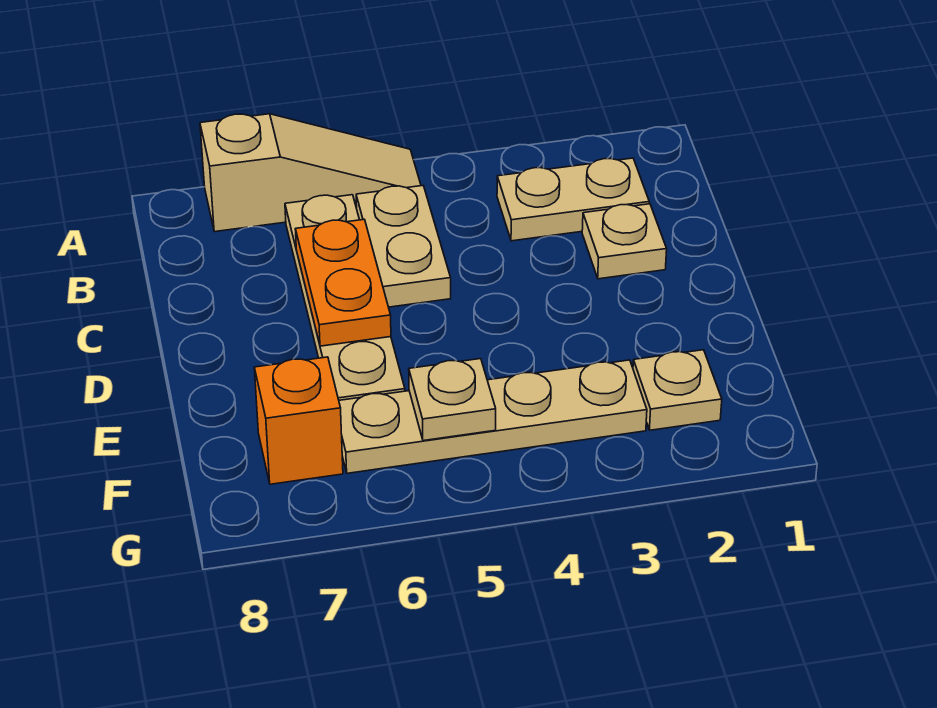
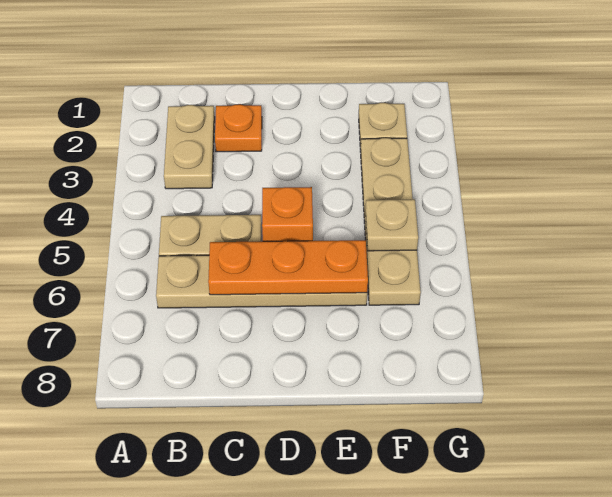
tan 1x3 slope [200,114,421,232] -> none
tan 1x1 plate [582,204,667,279] -> orange 1x1 plate [215,104,262,152]
orange 1x2 plate [295,220,391,346] -> orange 1x3 plate [208,240,368,295]
orange 1x1 brick [254,357,343,484] -> orange 1x1 brick moved to [262,187,313,241]

